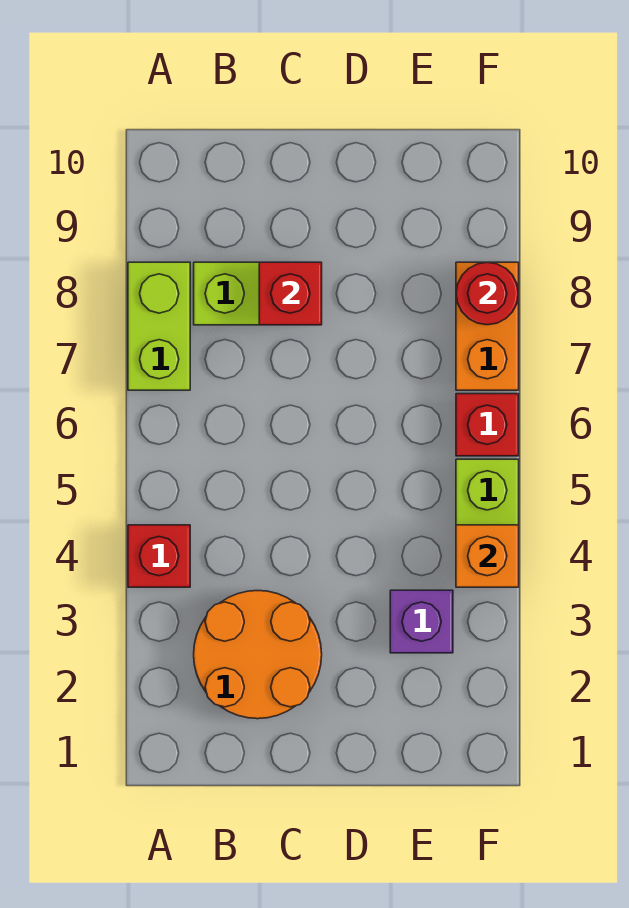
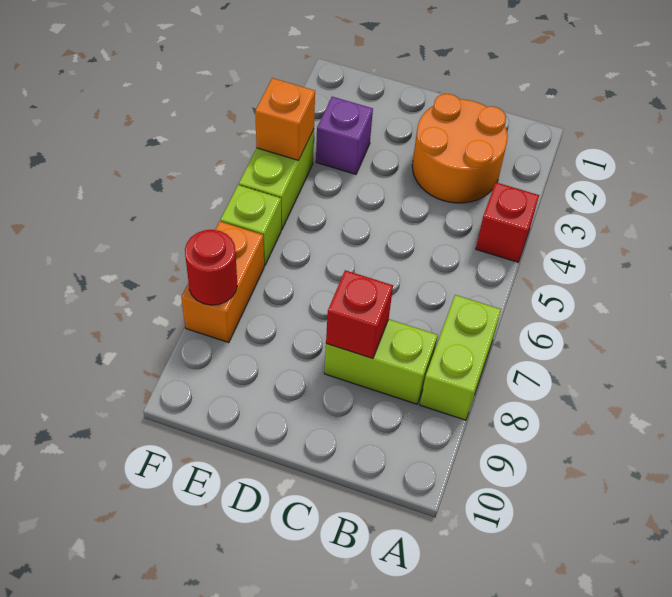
red 1x1 brick [456,394,519,456] -> lime 1x1 brick [221,185,281,266]

